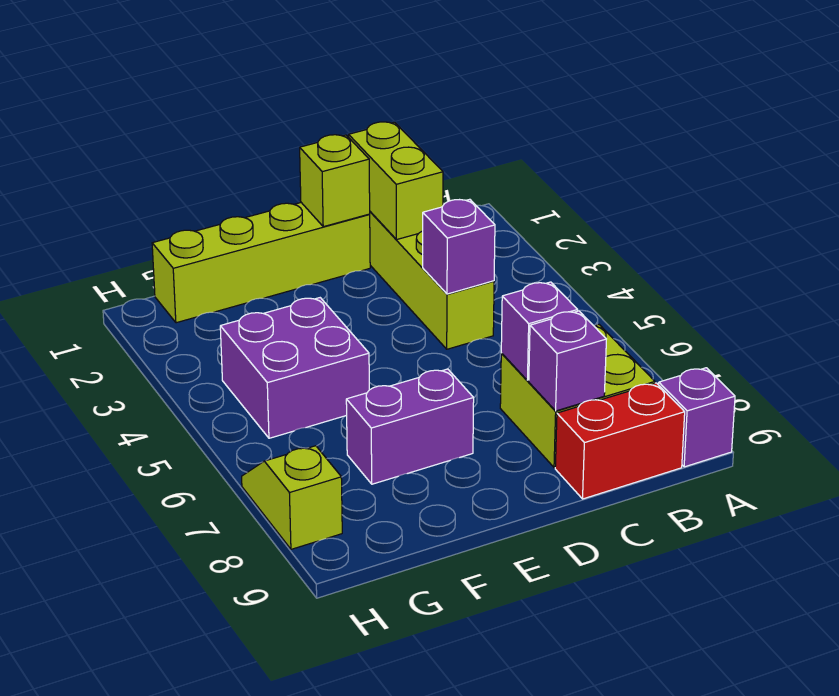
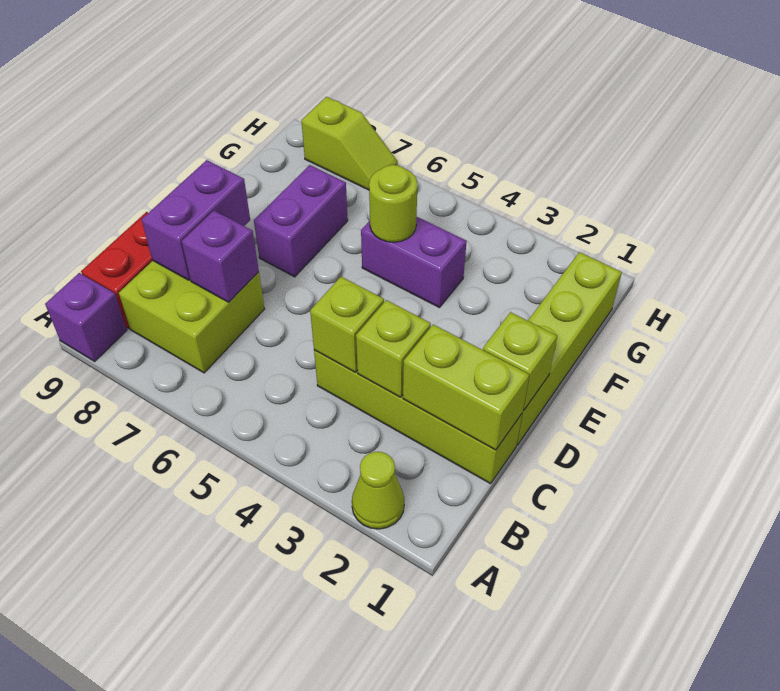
none -> lime 1x1 cone [352,452,404,529]
none -> lime 1x1 brick [356,300,431,397]
purple 1x1 brick [423,199,495,294] -> lime 1x1 brick [310,277,384,372]
purple 1x1 brick [529,311,606,411] -> purple 1x2 brick [142,160,250,280]
purple 2x2 brick [220,298,369,438] -> purple 1x2 brick [361,217,467,308]
none -> lime 1x1 round brick [369,165,417,242]

